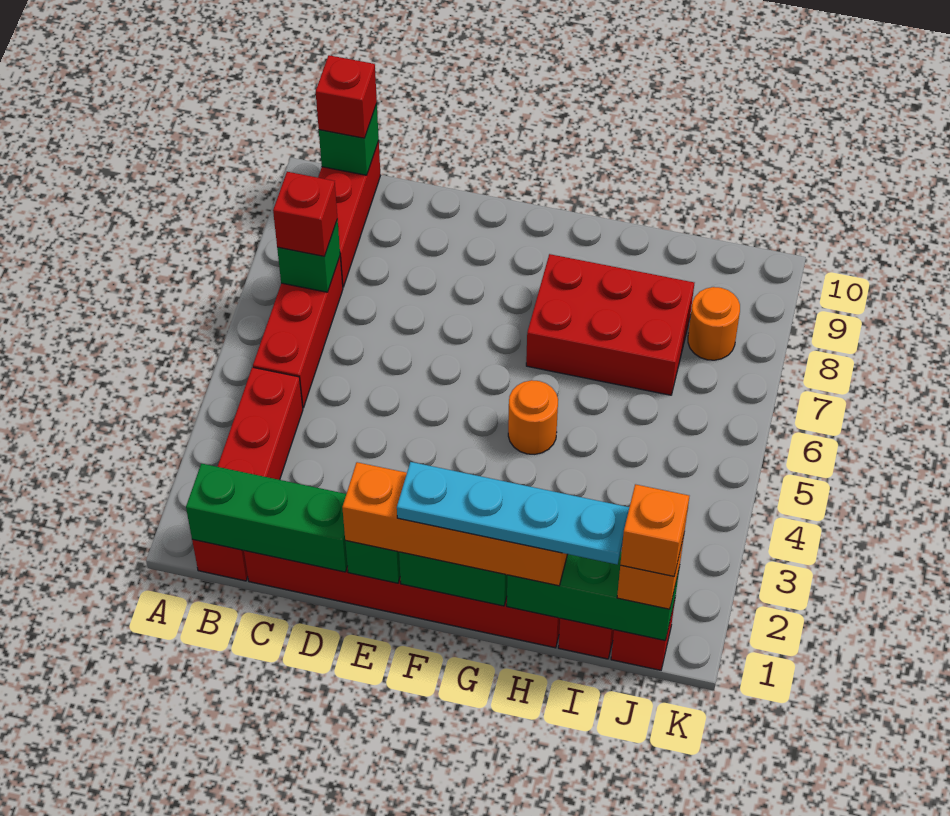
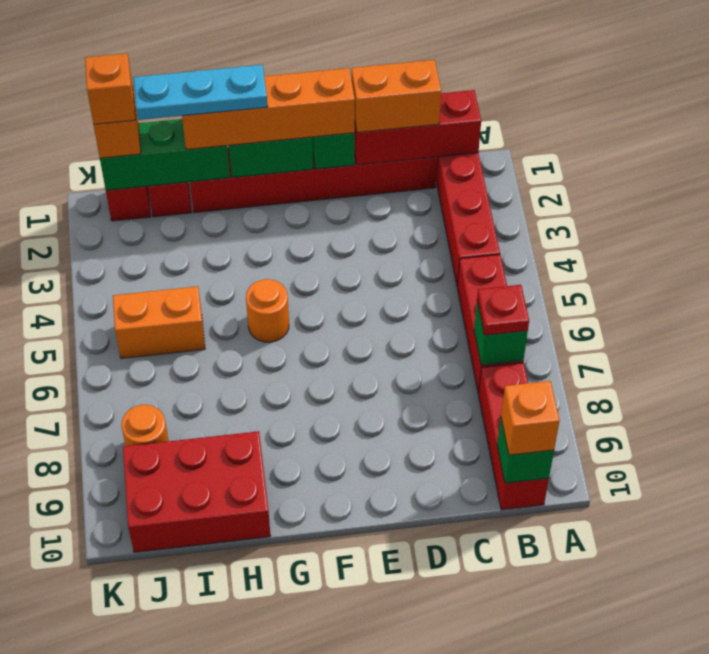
green 1x3 brick [186,463,347,572] -> red 1x3 brick [355,90,481,165]
red 1x1 brick [273,172,338,256] -> red 1x1 plate [477,285,529,335]
red 1x1 brick [316,55,377,138] -> orange 1x1 brick [501,381,560,455]
none -> orange 1x2 brick [352,60,441,132]
cyan 1x4 plate [397,462,629,564] -> cyan 1x3 plate [133,65,268,120]
red 2x3 brick [526,254,694,395] -> red 2x3 brick moved to [123,431,271,552]
none -> orange 1x2 brick [113,286,205,358]

